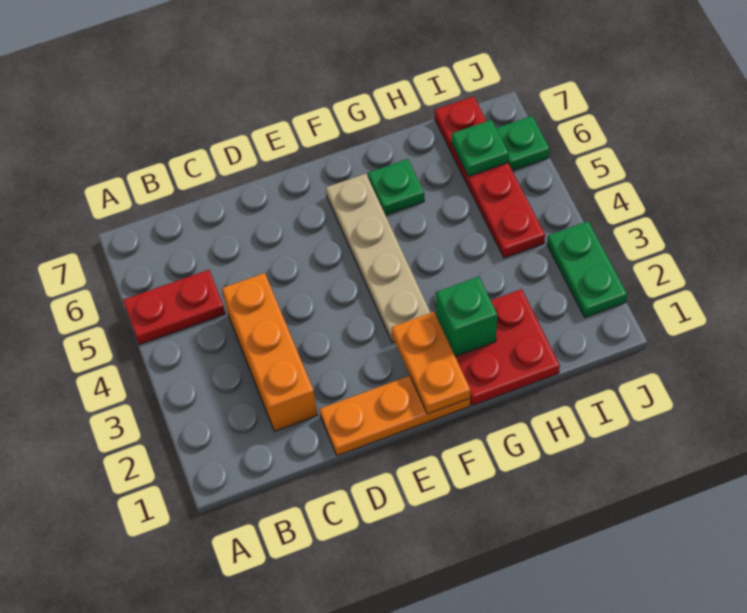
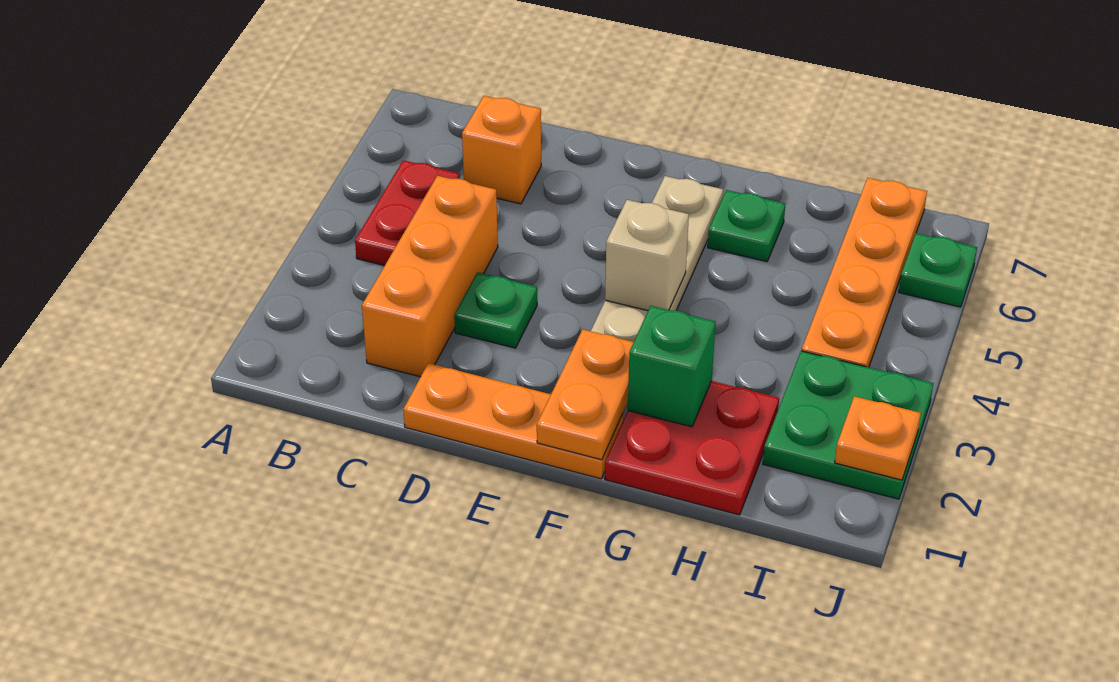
red 1x2 plate [123,270,225,345] -> red 1x2 plate turned to [355,160,460,266]
none -> orange 1x1 brick [462,96,541,204]
none -> tan 1x1 brick [605,200,689,311]
red 1x4 plate [435,96,545,258] -> orange 1x4 plate [802,178,927,367]
green 1x1 plate [452,120,509,176] -> green 1x1 plate moved to [454,272,537,348]
green 1x2 plate [547,221,627,317] -> green 2x2 plate [763,351,933,499]
none -> orange 1x1 plate [835,396,921,480]

